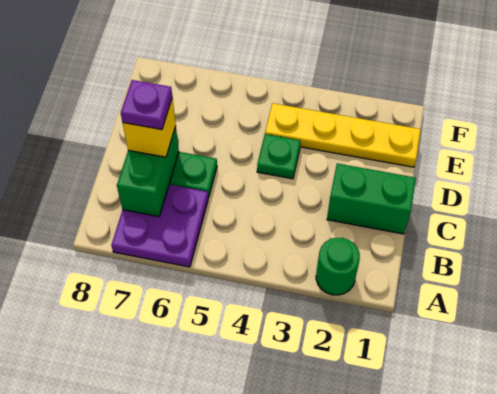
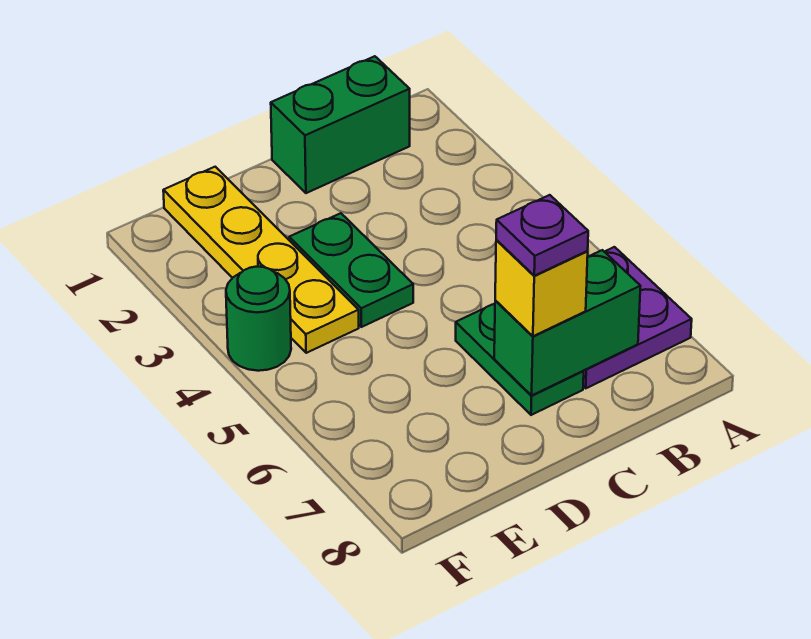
green 1x1 round brick [316,237,360,295] -> green 1x1 round brick moved to [226,267,291,371]
green 1x2 brick [327,163,416,234] -> green 1x2 brick turned to [271,56,410,193]
green 1x1 plate [257,134,301,179] -> green 1x2 plate [289,213,413,327]

